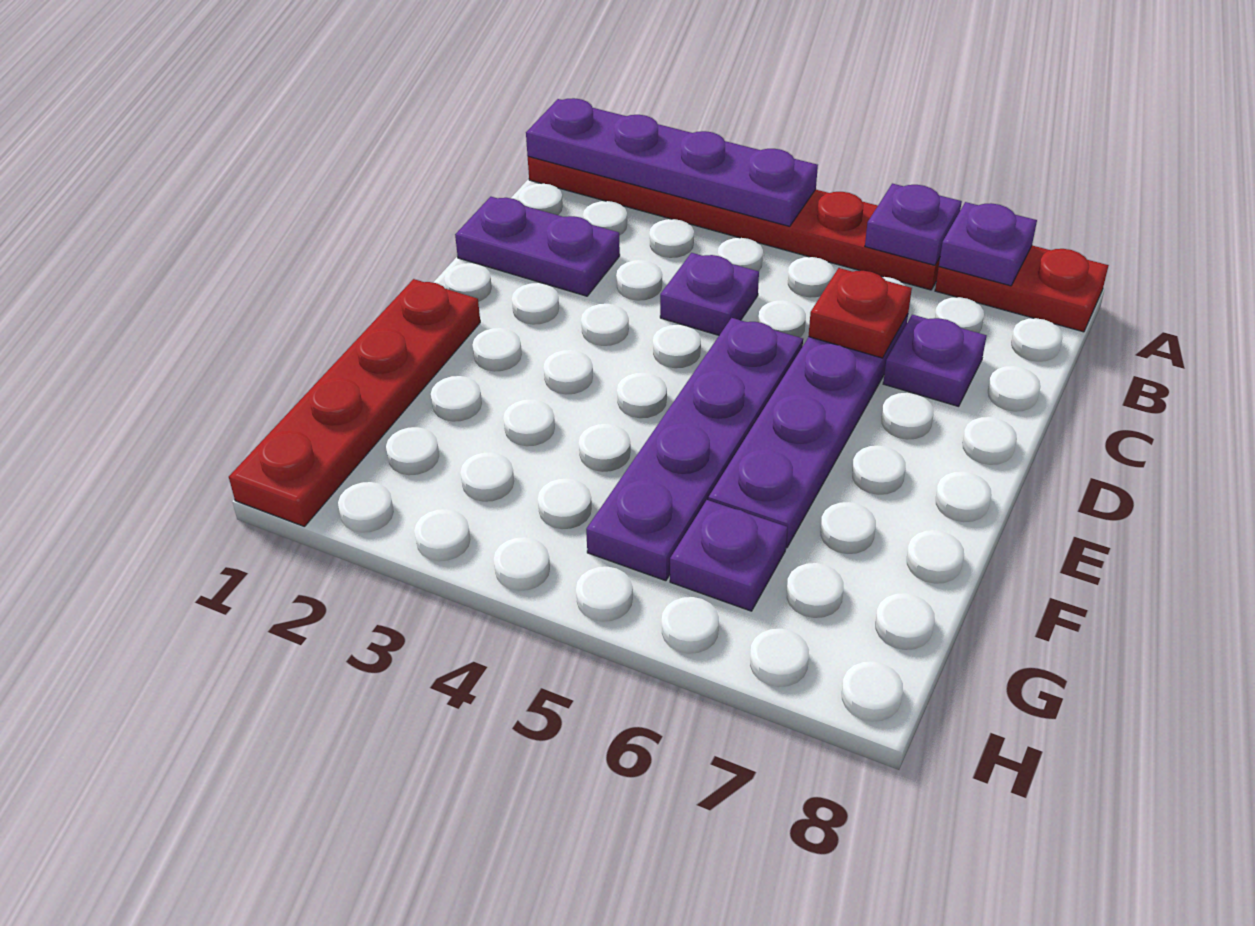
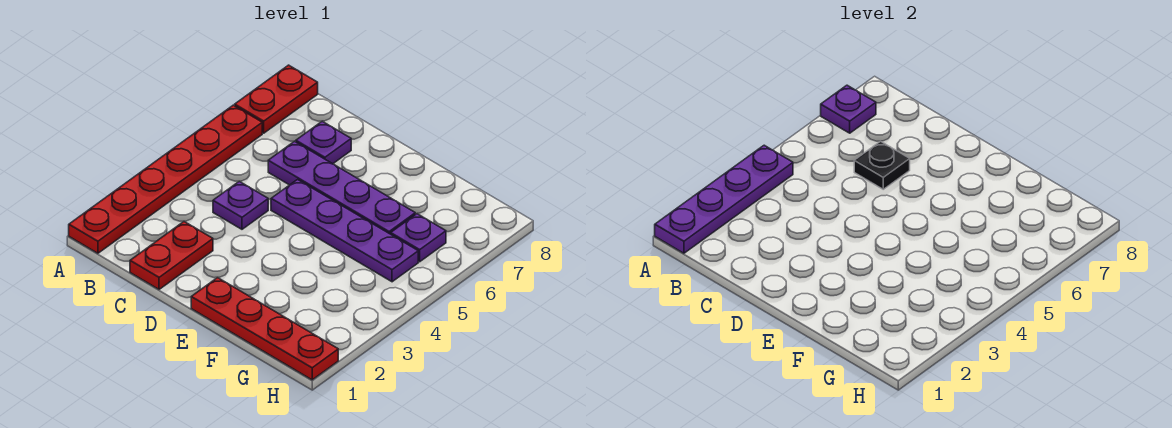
purple 1x1 plate [865,184,962,265] -> none
purple 1x2 plate [455,197,620,296] -> red 1x2 plate [130,222,213,289]
red 1x1 plate [808,268,912,358] -> black 1x1 plate [854,141,910,189]

